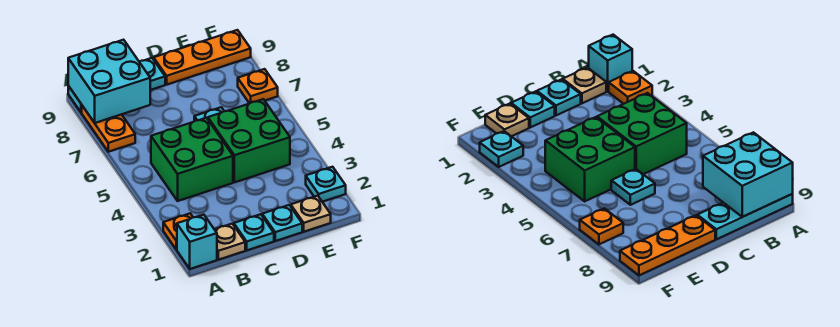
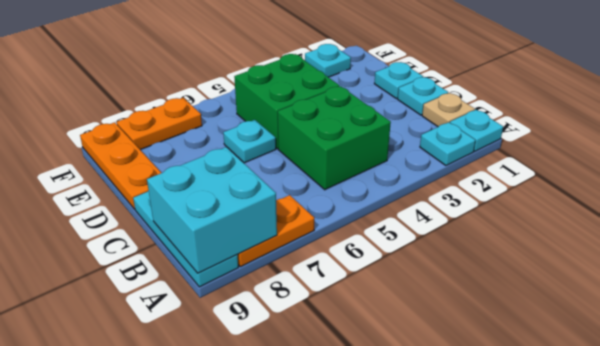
cyan 1x1 brick [177,215,217,269] -> cyan 1x1 plate [450,110,503,151]
orange 1x1 plate [163,214,193,249] -> cyan 1x1 plate [420,122,475,165]
tan 1x1 plate [291,196,331,232] -> none
orange 1x1 plate [238,69,278,104] -> orange 1x2 plate [117,98,202,150]

